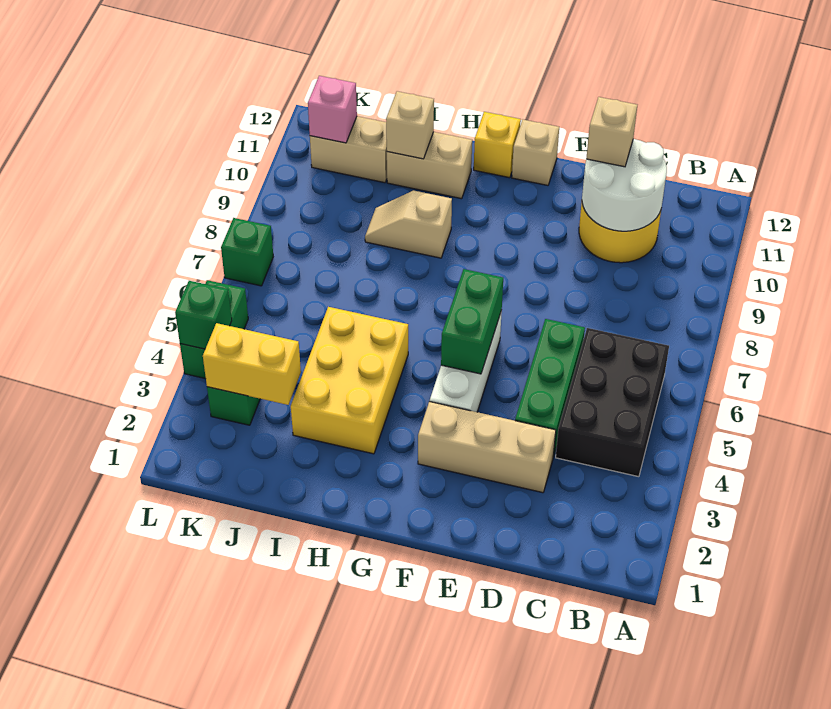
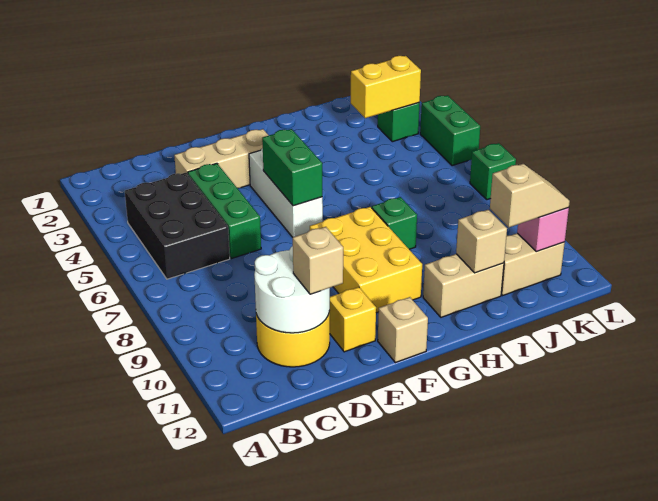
yellow 1x1 brick [474,112,521,178] -> yellow 1x1 brick moved to [330,287,376,352]
yellow 2x3 brick [291,307,408,454] -> yellow 2x3 brick moved to [310,207,422,313]
tan 1x2 slope [365,191,452,258] -> tan 1x2 slope moved to [490,164,570,227]
green 1x1 brick [175,281,232,349] -> green 1x1 brick moved to [372,197,417,249]

